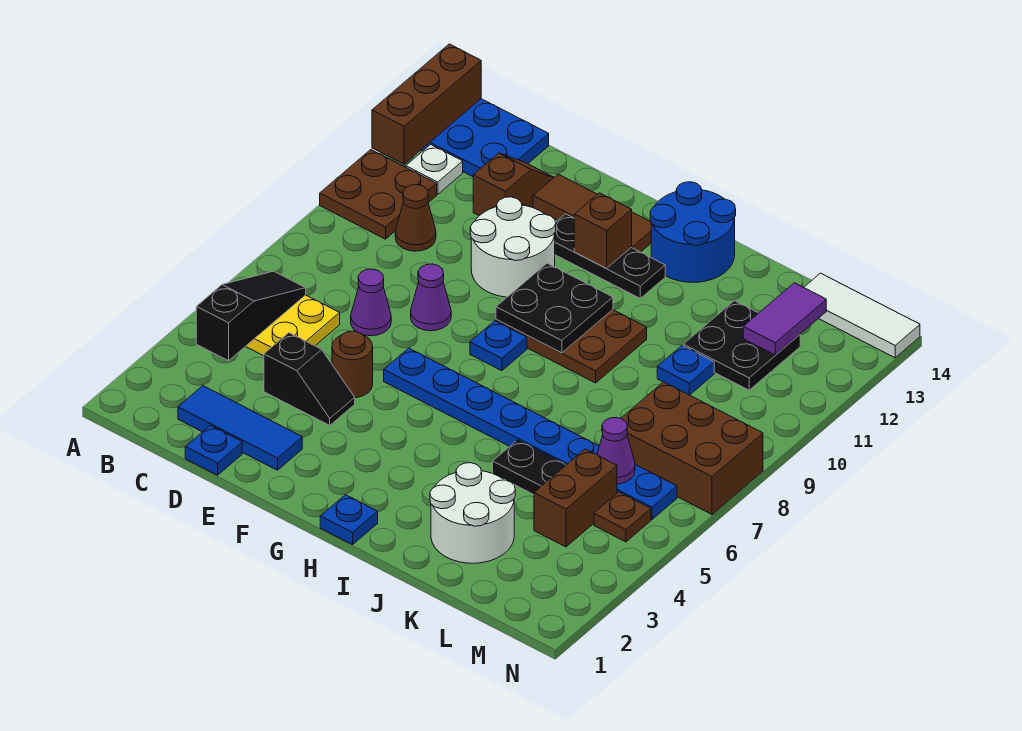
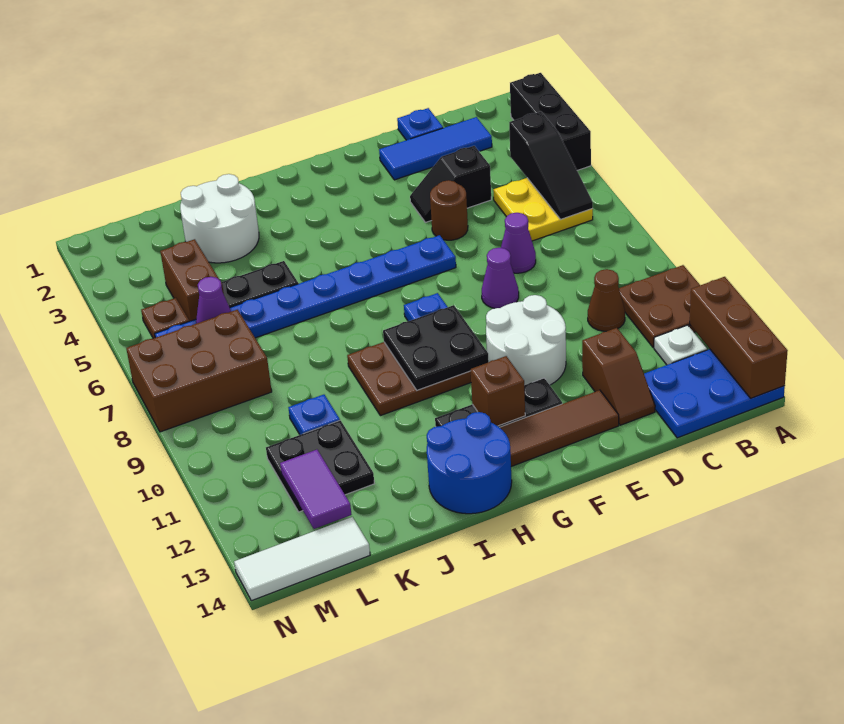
none -> black 1x3 brick [510,73,591,170]
blue 1x1 plate [320,495,378,545] -> none

